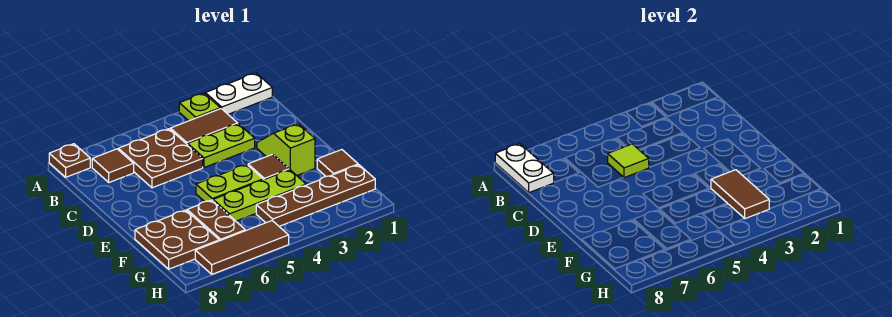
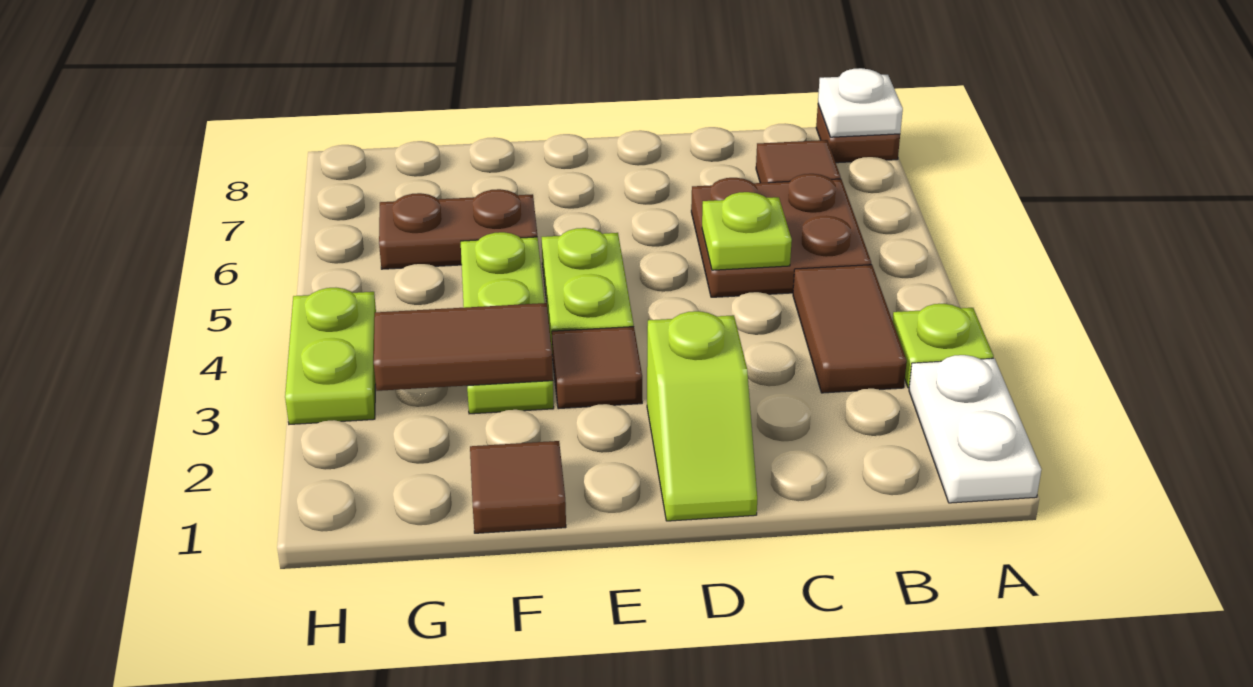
white 1x2 plate [495,144,554,193] -> white 1x1 plate [818,68,903,137]
lime 1x2 plate [188,124,255,168] -> lime 1x2 plate moved to [285,288,376,424]
lime 1x1 tile [608,144,649,178] -> lime 1x1 plate [702,192,792,270]
lime 1x2 slope [257,124,315,175] -> lime 1x2 slope turned to [647,311,757,521]
brown 2x2 plate [135,210,219,269] -> none
brown 1x4 plate [256,165,375,226] -> none
brown 1x3 tile [195,221,289,274] -> none

